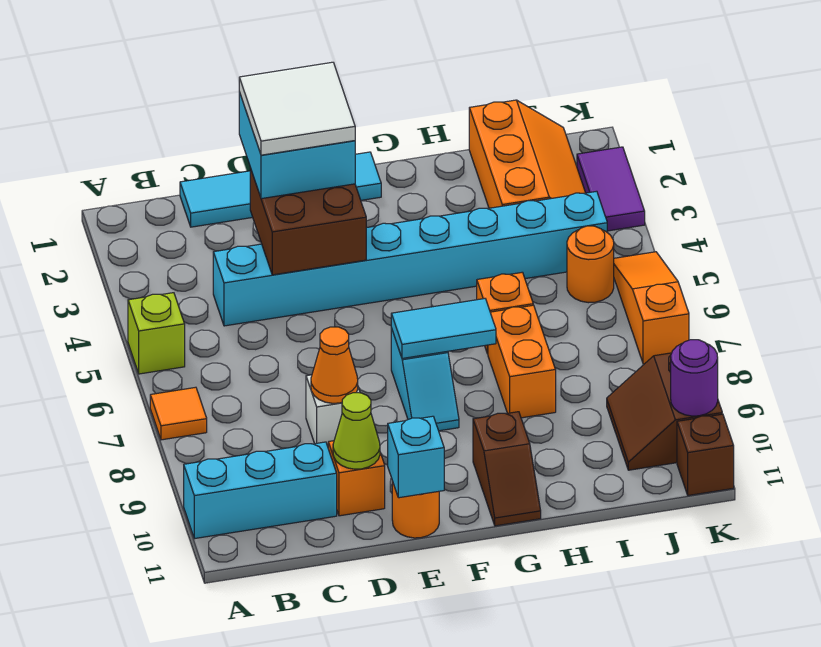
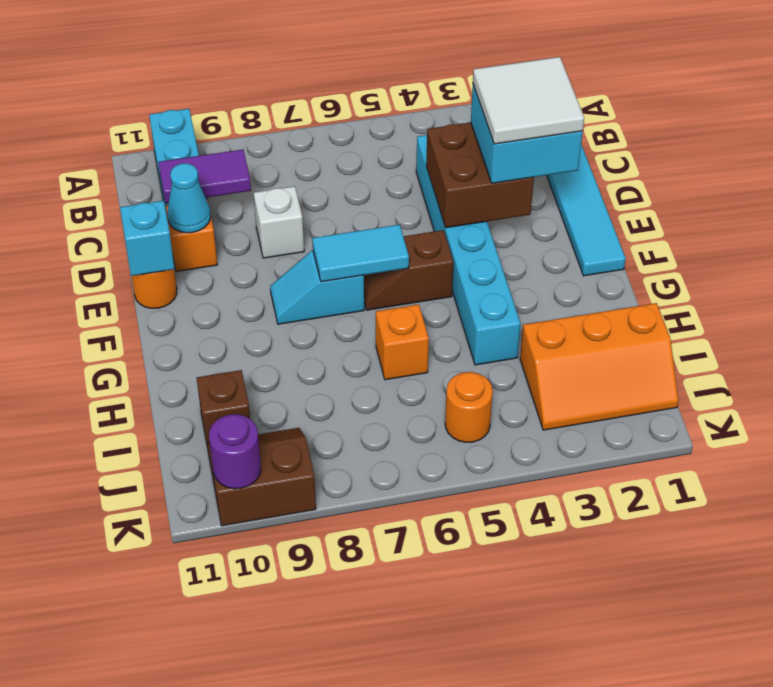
lime 1x1 brick [128,293,185,374] -> none
orange 1x1 tile [150,387,207,440] -> none
cyan 1x8 brick [213,191,607,326] -> cyan 1x6 brick [416,135,521,365]
orange 1x1 cone [311,327,358,403] -> none
lime 1x1 cone [333,393,380,469] -> cyan 1x1 cone [167,163,211,233]
cyan 1x2 tile [391,299,496,358] -> cyan 1x2 tile turned to [312,225,409,282]
brown 1x2 slope [473,412,541,526] -> brown 1x2 slope moved to [364,230,453,310]
orange 1x2 brick [488,305,556,418] -> none
purple 1x2 tile [577,147,645,231] -> purple 1x2 tile moved to [158,149,251,204]
orange 1x3 slope [614,252,689,364] -> none
brown 1x1 brick [677,414,734,496] -> brown 1x1 brick moved to [197,370,250,443]

